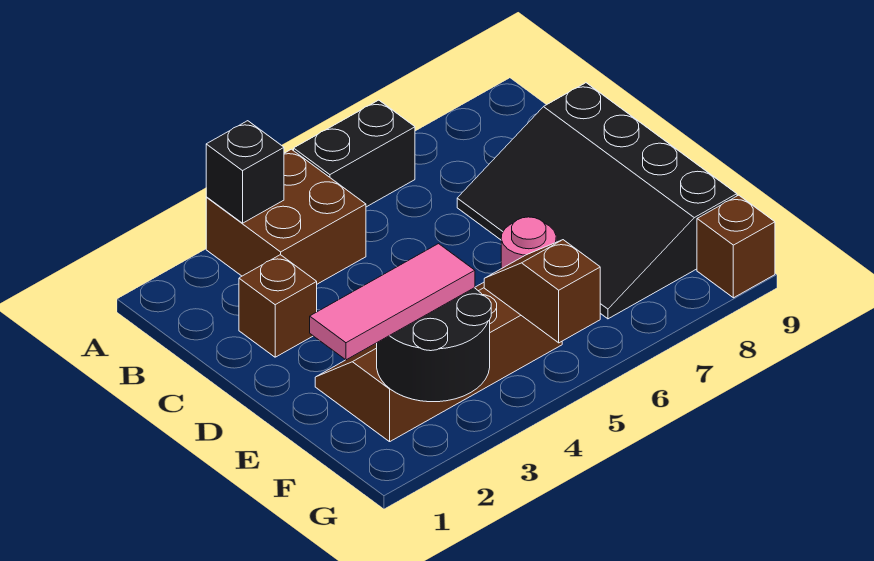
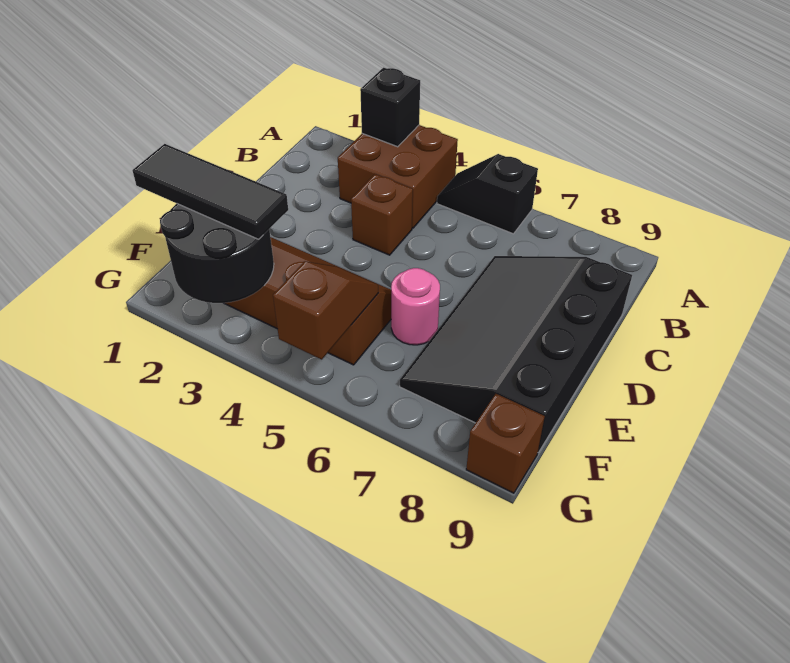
black 1x2 brick [294,100,415,207] -> black 1x2 slope [437,154,538,234]
brown 1x1 brick [239,255,317,357] -> brown 1x1 brick moved to [351,174,413,255]
pink 1x3 tile [310,244,475,360] -> black 1x3 tile [132,144,288,239]

